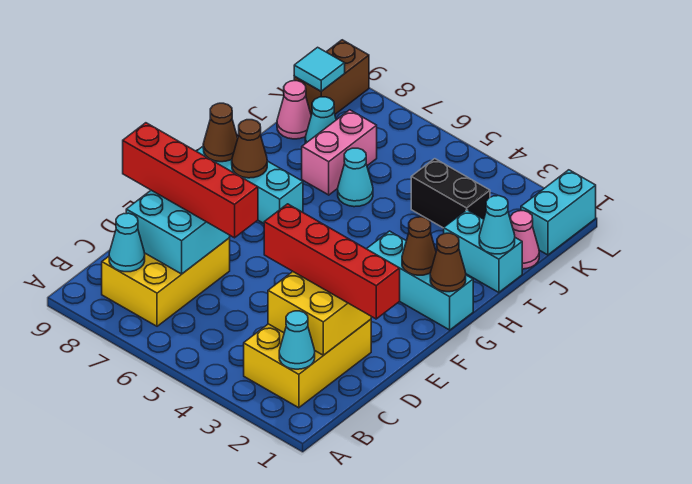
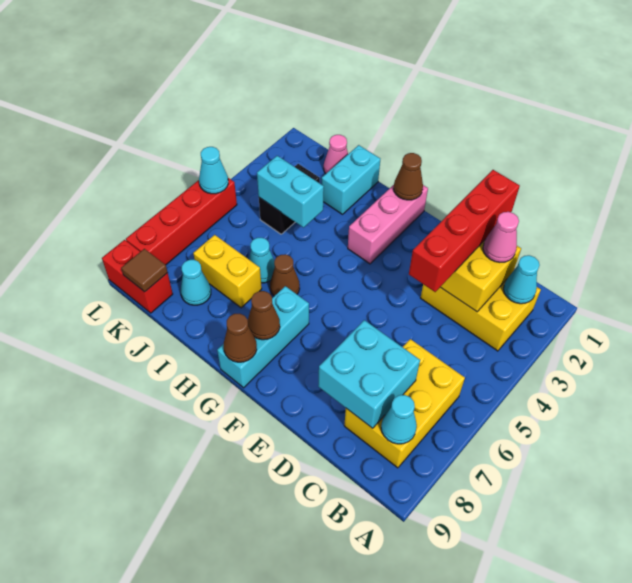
yellow 2x3 brick [102,238,230,326] -> yellow 2x3 brick turned to [344,339,465,468]
red 1x4 brick [123,123,258,238] -> red 1x4 brick moved to [126,178,237,265]
cyan 1x3 brick [367,231,473,330] -> pink 1x3 brick [348,185,428,264]
brown 1x1 cone [402,217,436,275] -> brown 1x1 cone moved to [270,254,300,296]
cyan 1x1 cone [479,196,515,254] -> cyan 1x1 cone moved to [199,147,228,194]
pink 1x2 brick [302,110,377,195] -> yellow 1x2 brick [193,235,262,308]
pink 1x1 cone [277,81,311,139] -> pink 1x1 cone moved to [483,212,519,262]
cyan 1x2 brick [521,170,596,255] -> cyan 1x2 brick moved to [257,156,324,227]
brown 1x2 brick [294,40,369,115] -> red 1x2 brick [102,240,173,313]
cyan 1x1 tile [294,47,345,91] -> brown 1x1 tile [121,249,168,292]

